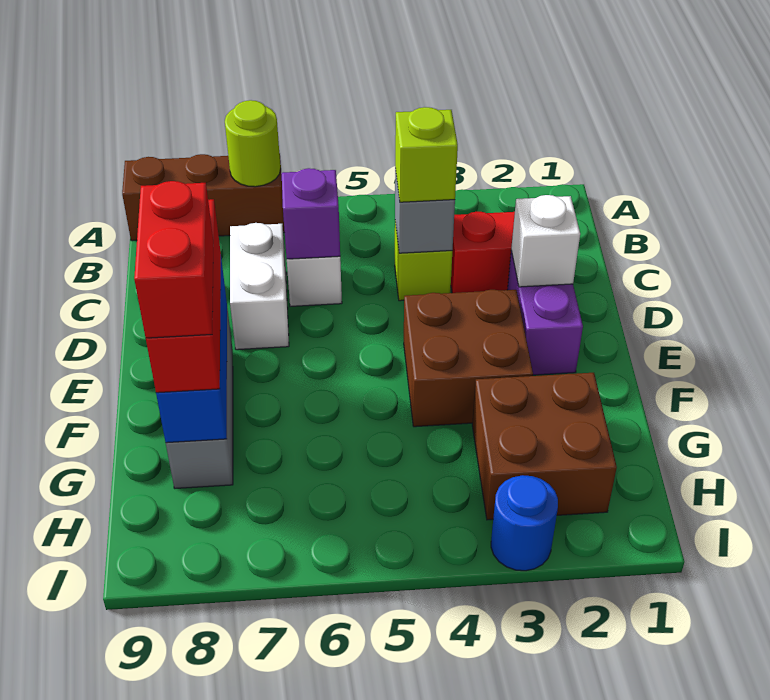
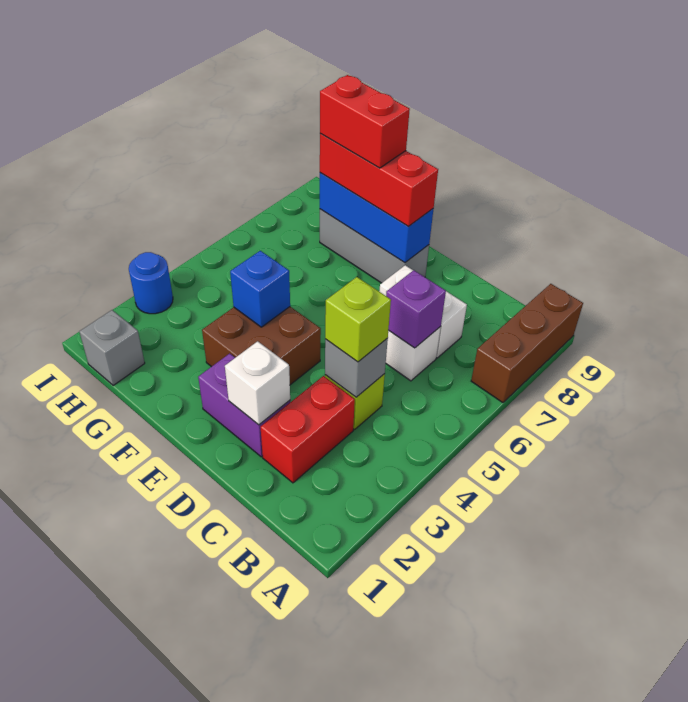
lime 1x1 round brick [225,100,281,187] -> none
none -> blue 1x1 brick [230,251,290,327]
brown 2x2 brick [472,373,617,520] -> none
none -> grey 1x1 brick [79,310,145,386]

